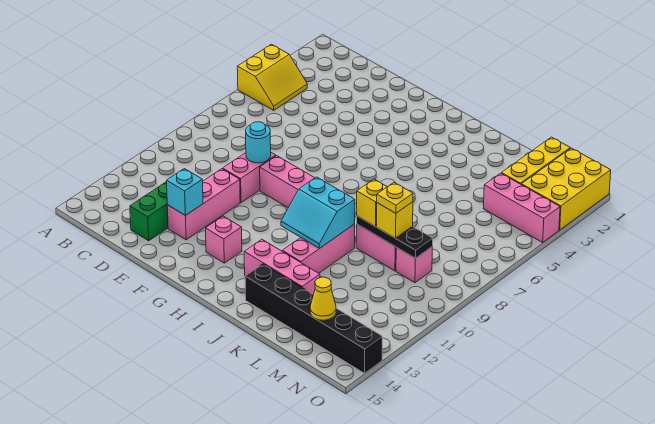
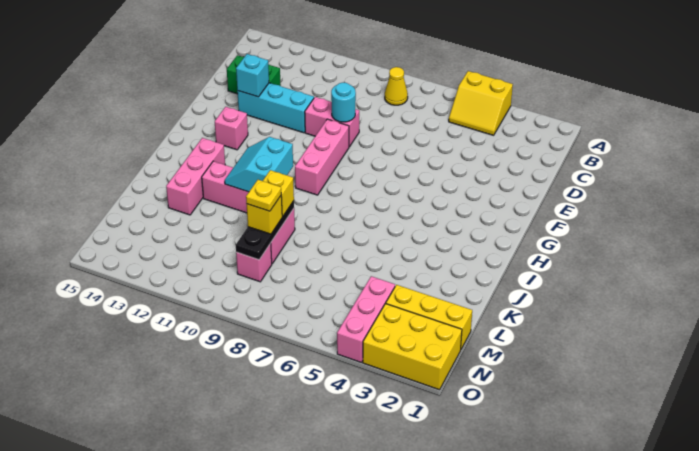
pink 1x3 brick [167,169,240,240] -> cyan 1x3 brick [237,83,314,133]
black 1x6 brick [245,264,382,373] -> none
yellow 1x1 cone [310,277,336,320] -> yellow 1x1 cone moved to [385,67,408,105]

